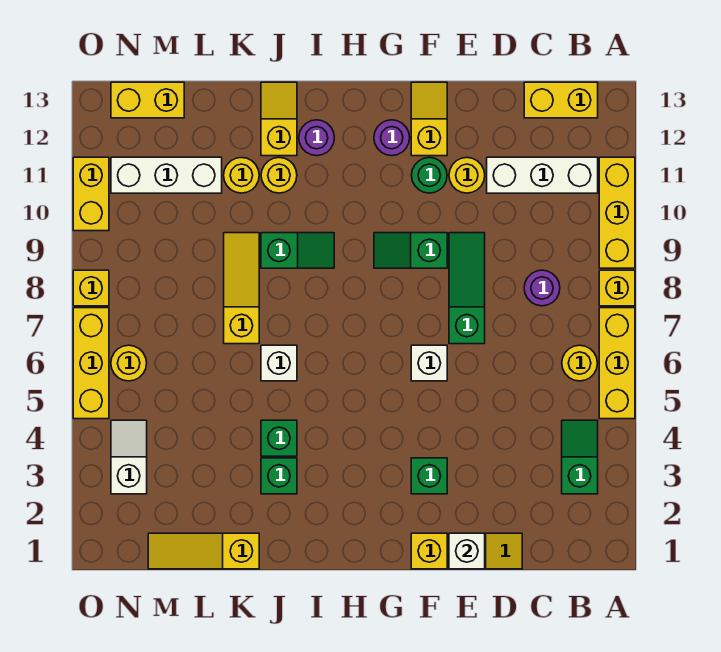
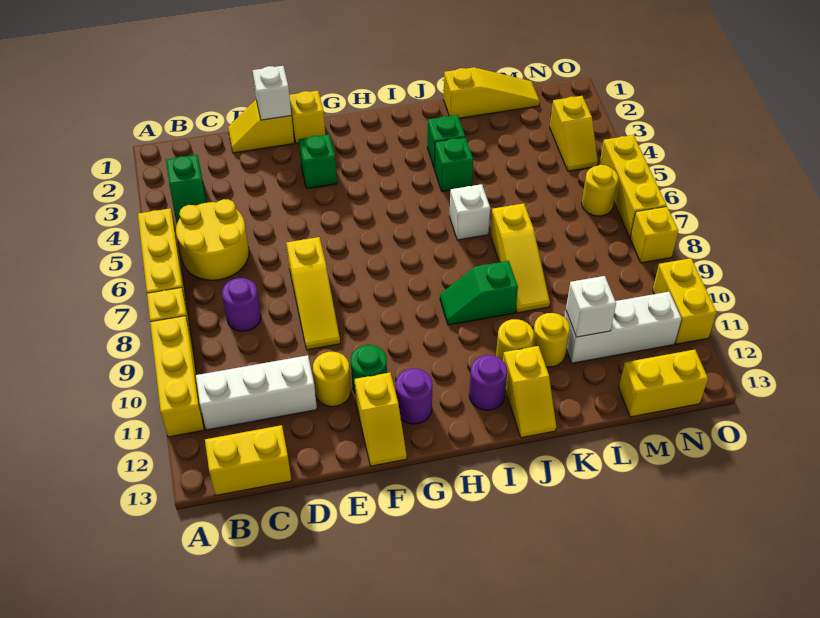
yellow 1x1 round brick [562,345,597,381] -> yellow 2x2 round brick [176,199,249,280]
green 1x3 slope [449,233,485,344] -> yellow 1x3 slope [286,237,340,350]
white 1x1 brick [411,345,447,381] -> white 1x1 brick moved to [566,276,616,337]
green 1x2 slope [374,233,447,268] -> none
white 1x2 slope [111,420,147,494] -> yellow 1x2 slope [550,96,598,171]

